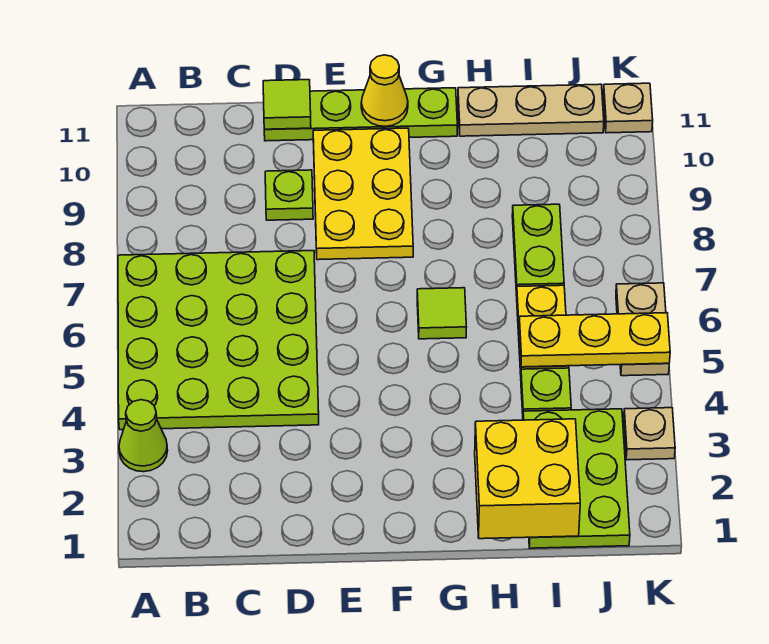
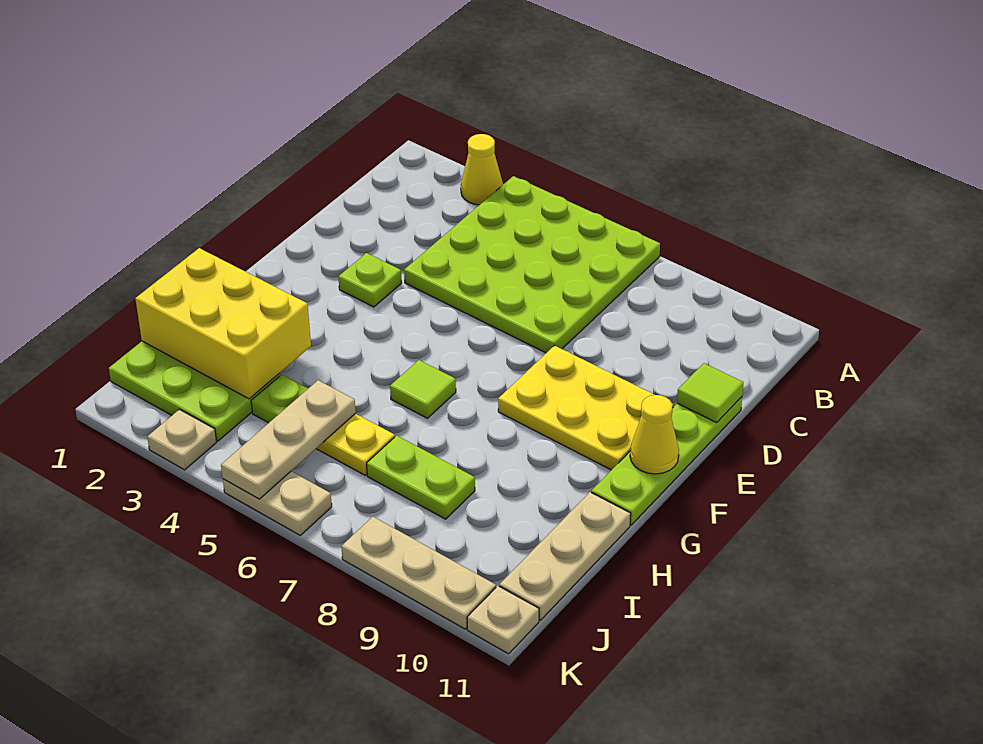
lime 1x1 cone [119,400,168,472] -> yellow 1x1 cone [461,134,503,205]
lime 1x1 plate [265,170,313,220] -> lime 1x1 plate moved to [338,253,402,307]
yellow 2x2 brick [475,419,580,539] -> yellow 2x3 brick [135,248,311,399]
yellow 1x3 plate [519,313,670,367] -> tan 1x3 plate [221,380,356,499]
none -> tan 1x3 plate [341,517,496,629]

